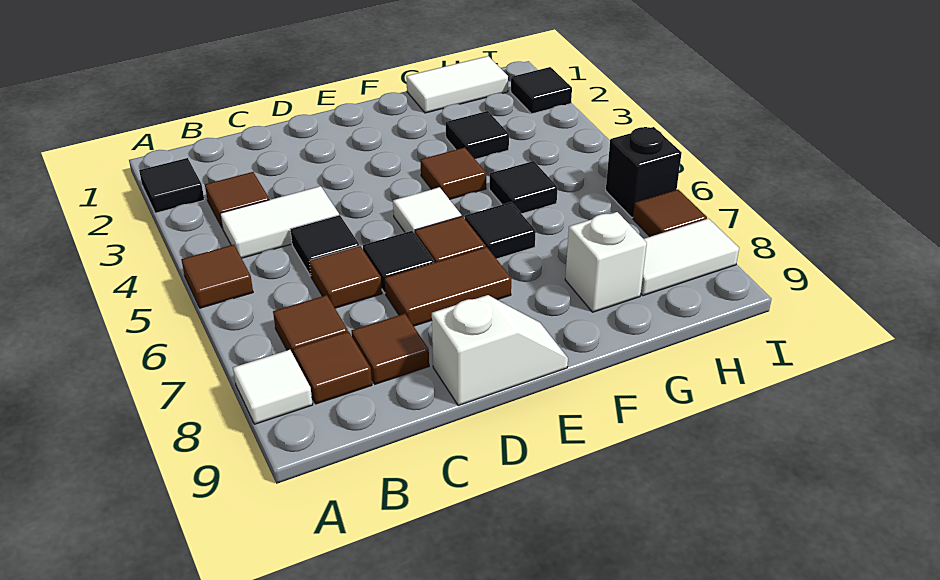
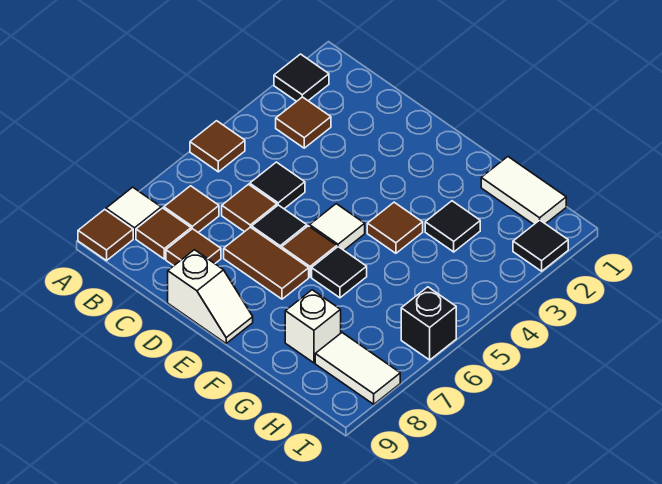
white 1x2 tile [220,186,339,258] -> none
black 1x1 tile [489,161,558,214] -> none
brown 1x1 tile [633,190,707,237] -> brown 1x1 tile moved to [78,209,133,261]

